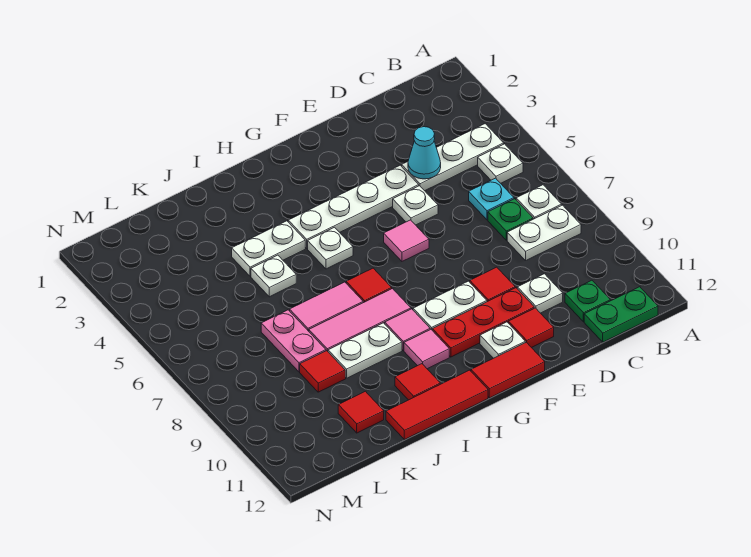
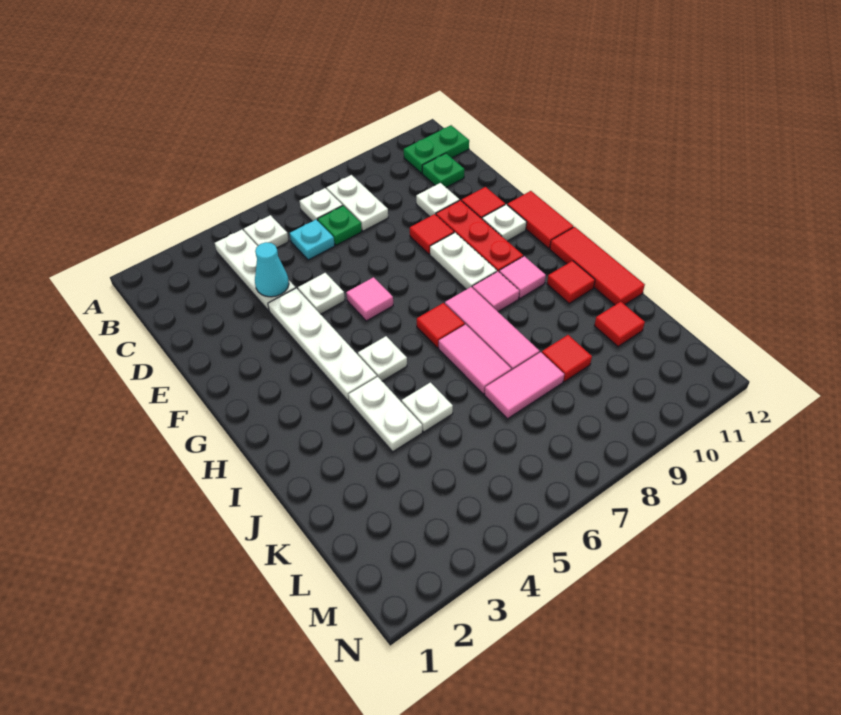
green 1x2 plate [584,287,658,342] -> green 1x2 plate turned to [404,125,469,173]
white 1x2 plate [328,323,402,378] -> none
pink 1x2 plate [261,310,326,372] -> pink 1x2 tile [485,352,564,419]

